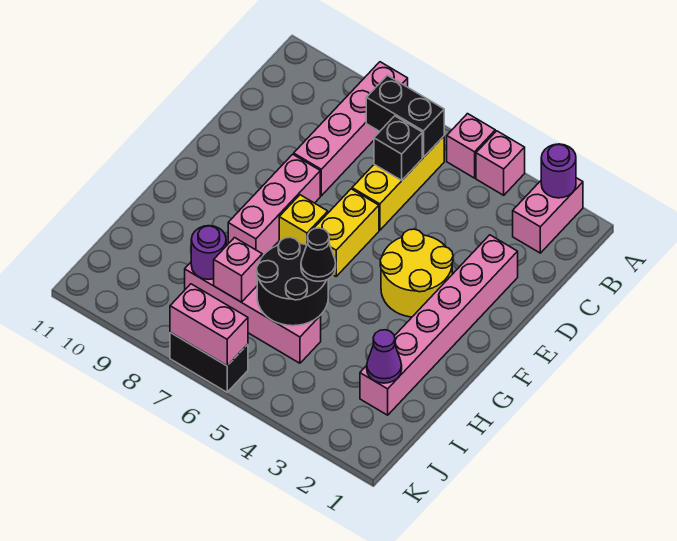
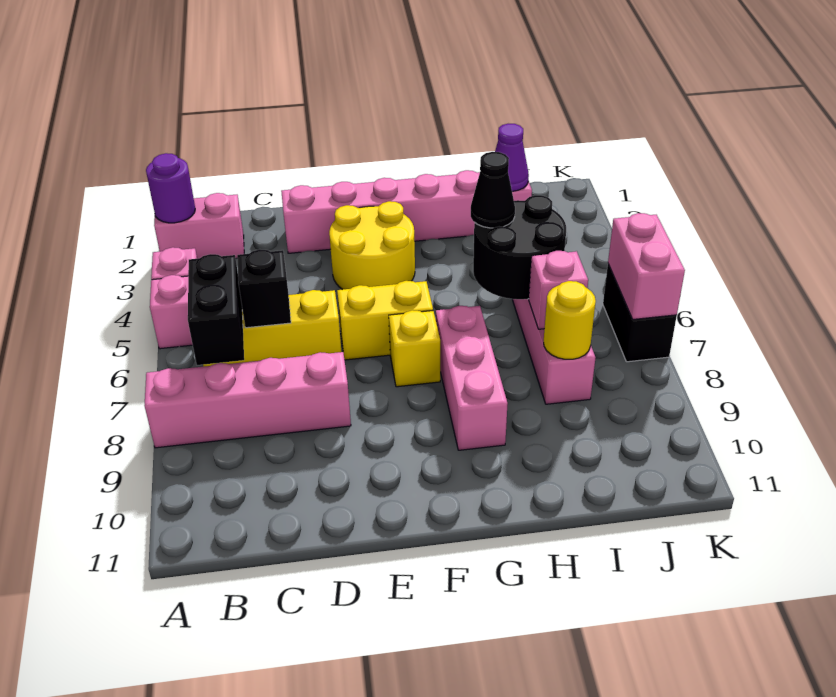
pink 1x3 brick [228,154,320,256] -> pink 1x3 brick turned to [436,306,508,450]
purple 1x1 round brick [191,226,226,279] -> yellow 1x1 round brick [544,281,596,359]

